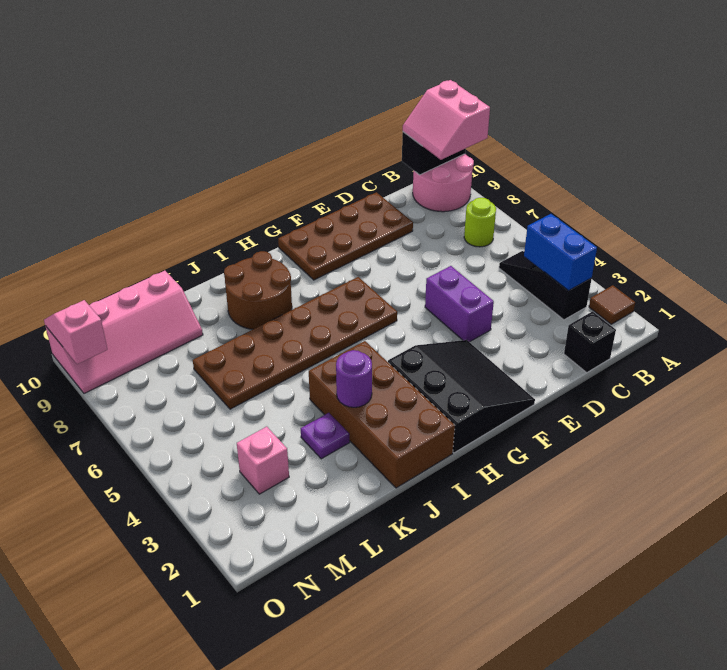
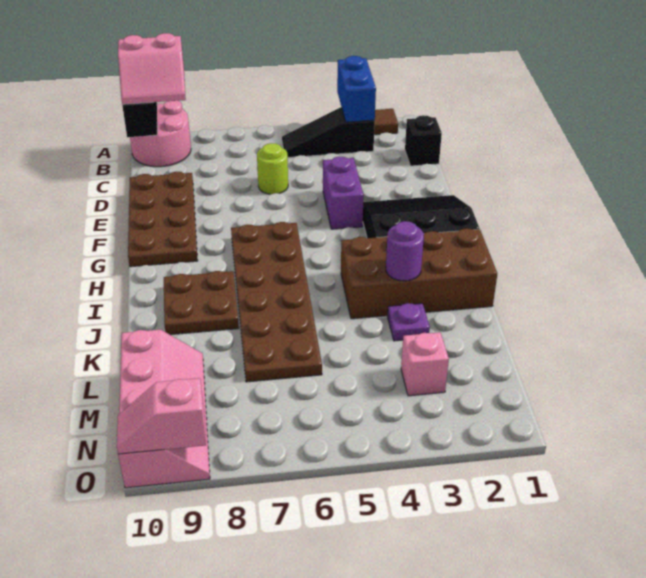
blue 1x2 brick [524,214,597,291] -> blue 1x2 brick turned to [337,56,376,122]
lime 1x1 round brick [464,198,496,247] -> lime 1x1 round brick moved to [257,143,288,194]
purple 1x2 brick [425,266,494,342] -> purple 1x2 brick turned to [323,156,364,229]
brown 2x2 round brick [224,251,292,329] -> brown 2x2 plate [164,271,239,335]

